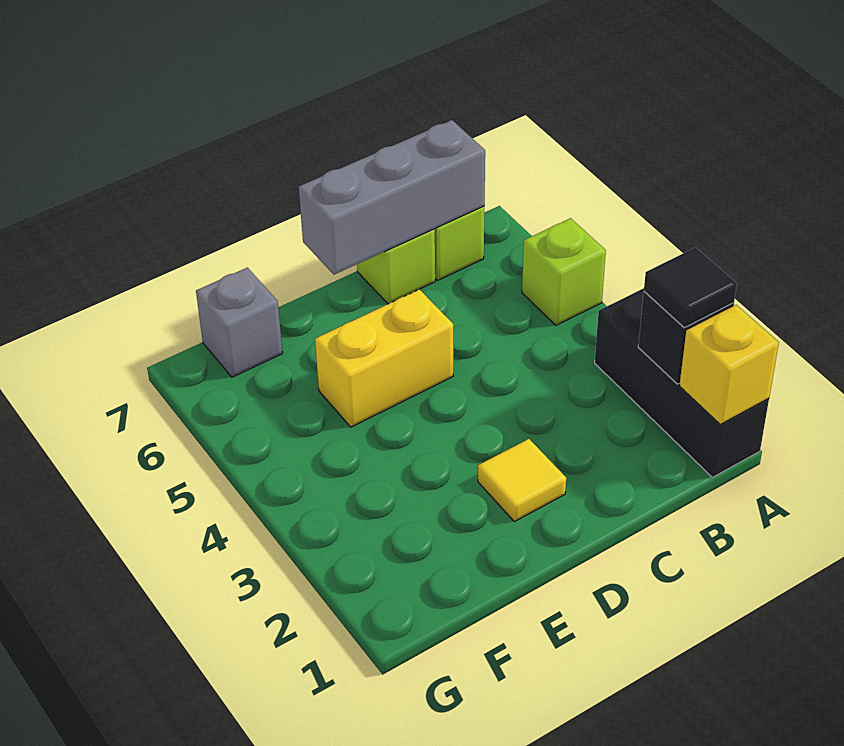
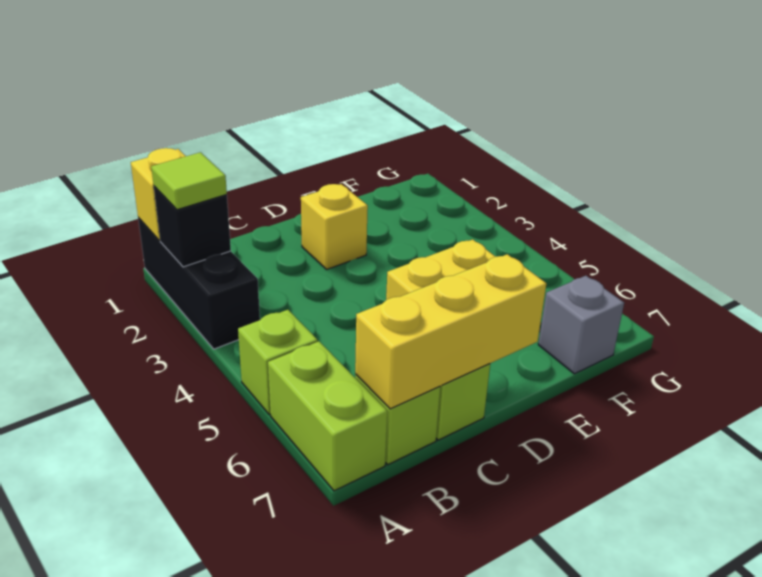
black 1x1 tile [644,248,737,328] -> lime 1x1 tile [151,152,227,210]
none -> lime 1x2 brick [268,341,387,491]
grey 1x3 brick [299,120,485,275] -> yellow 1x3 brick [355,254,546,409]
yellow 1x1 tile [478,439,566,522] -> yellow 1x1 brick [301,184,368,269]

